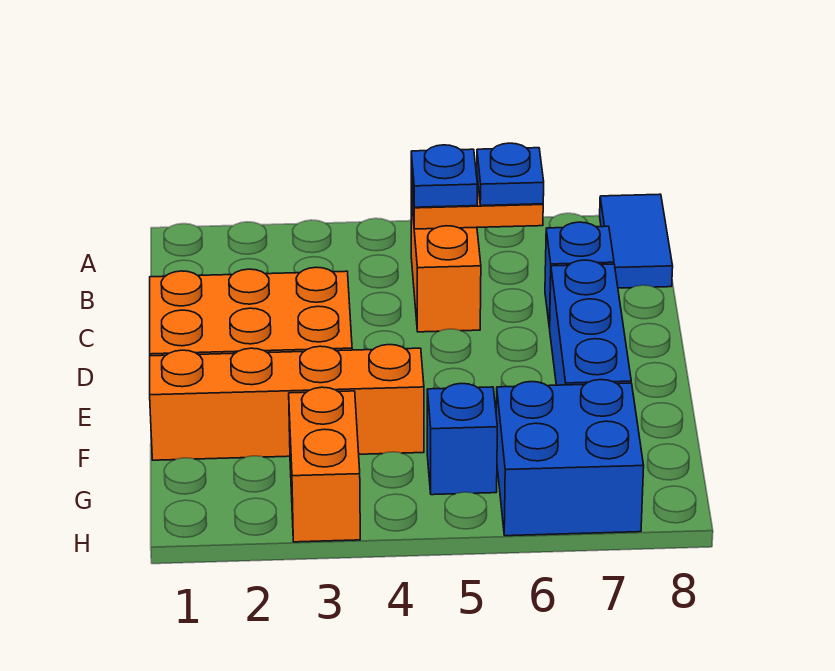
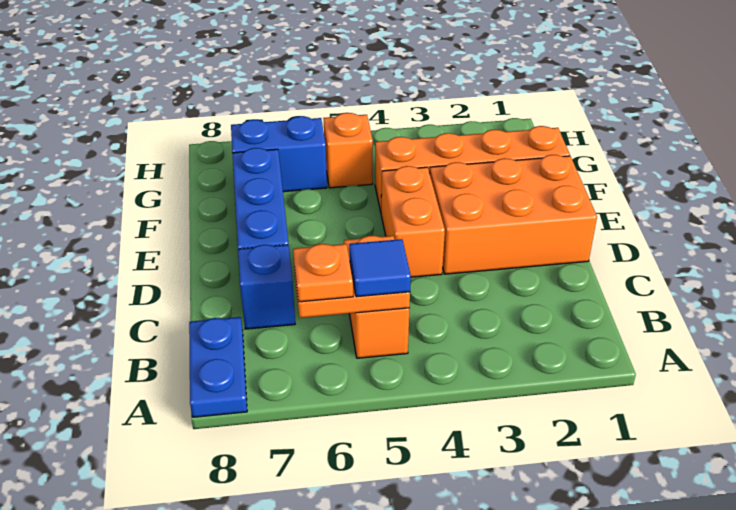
blue 1x2 tile [600,194,673,288] -> blue 1x2 plate [189,317,247,417]
blue 1x1 plate [411,145,477,207] -> blue 1x1 tile [349,239,411,297]
blue 1x1 plate [477,143,544,206] -> orange 1x1 plate [293,244,353,302]
orange 1x2 brick [289,387,360,542] -> orange 1x2 brick moved to [381,166,445,277]
blue 1x1 brick [427,383,497,495] -> orange 1x1 brick [324,113,373,188]
blue 2x2 brick [496,380,644,536] -> blue 1x2 brick [231,116,327,192]

